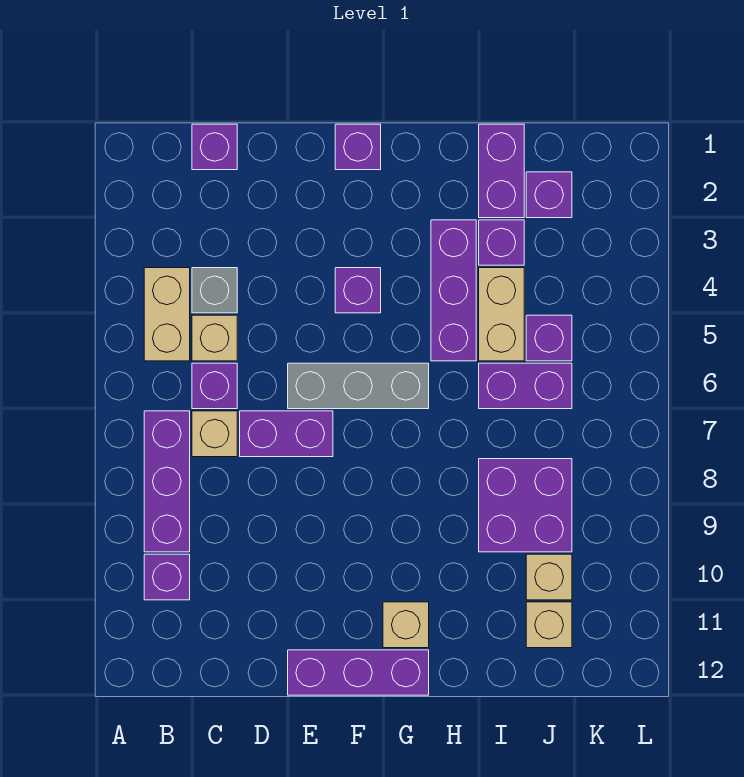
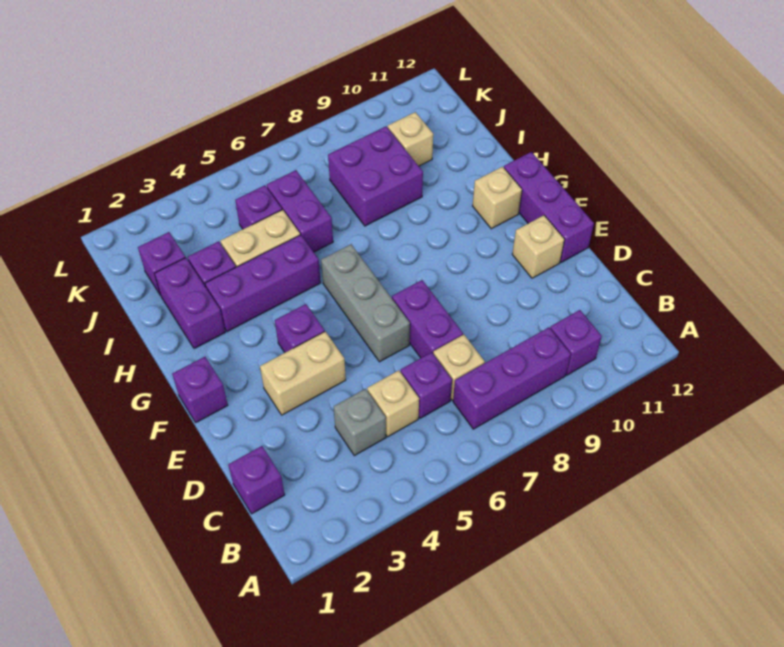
tan 1x2 brick [144,268,190,361] -> tan 1x2 brick moved to [260,331,346,415]
purple 1x2 brick [479,124,524,218] -> purple 1x2 brick turned to [154,258,225,349]
tan 1x1 brick [526,602,572,648] -> tan 1x1 brick moved to [512,215,565,278]

